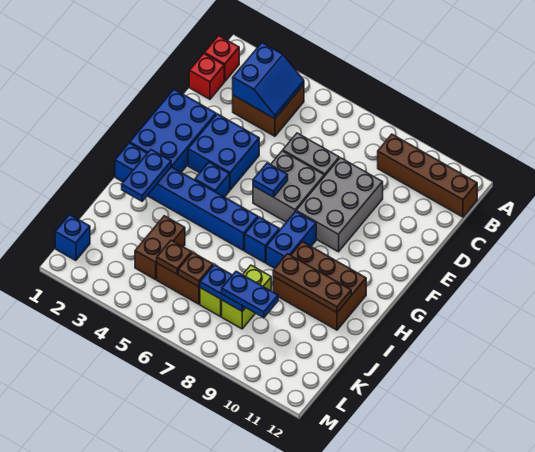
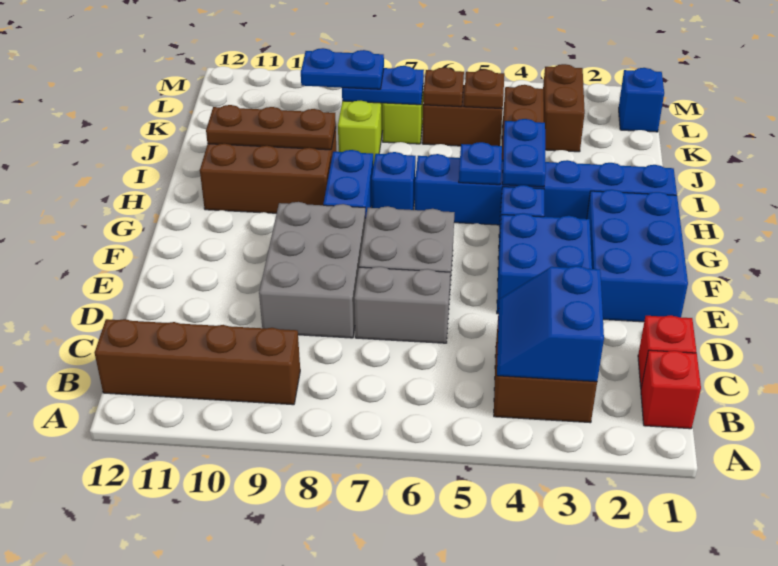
blue 1x1 plate [253,163,288,197] -> blue 1x1 plate moved to [459,142,502,185]
blue 1x2 plate [122,150,171,201] -> blue 1x2 plate moved to [502,119,546,187]
none -> brown 1x2 brick [543,64,585,152]

